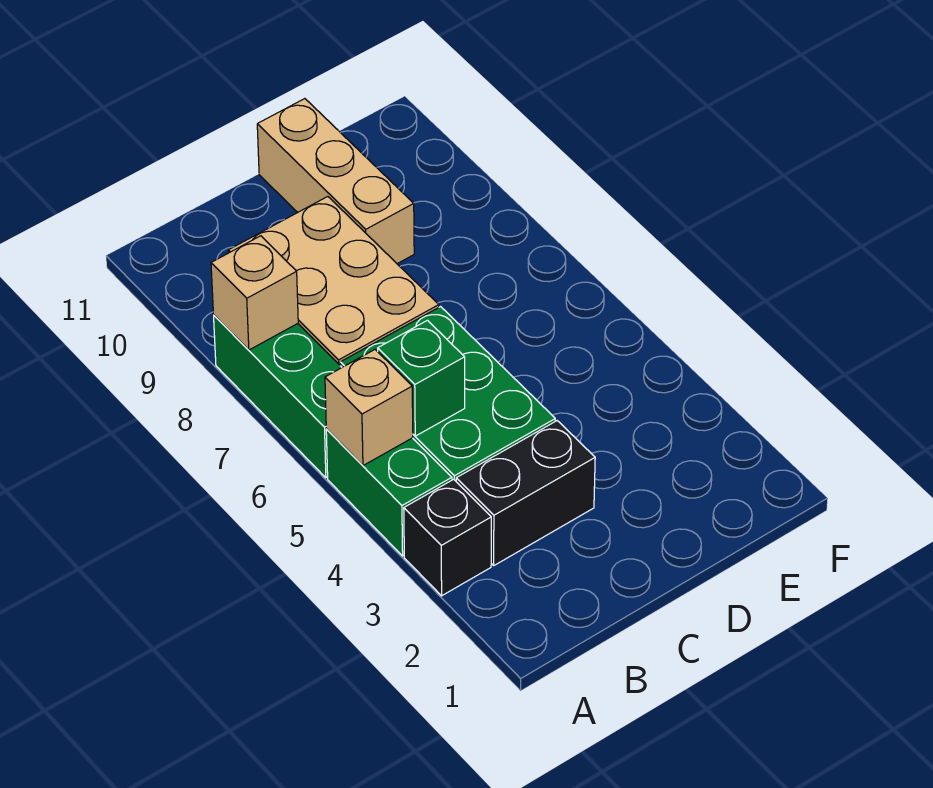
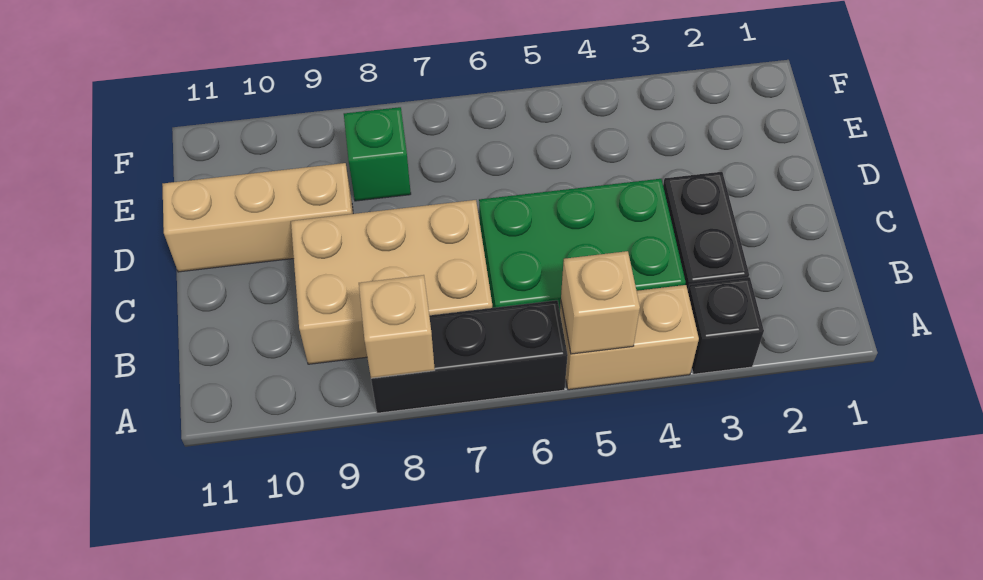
green 1x2 brick [326,429,452,556] -> tan 1x2 brick [560,285,699,390]
green 1x3 brick [214,315,342,478] -> black 1x3 brick [371,300,568,413]
green 1x1 brick [378,320,465,436] -> green 1x1 brick moved to [344,107,411,201]

